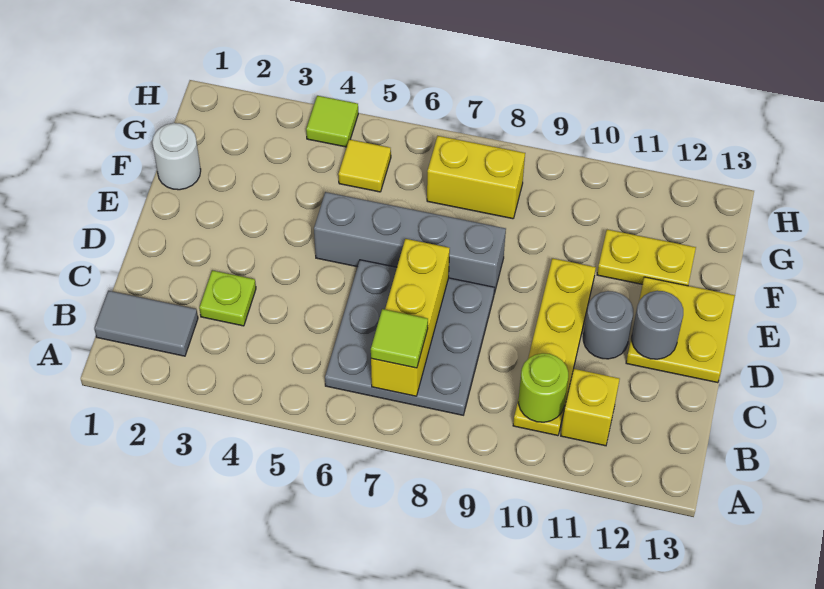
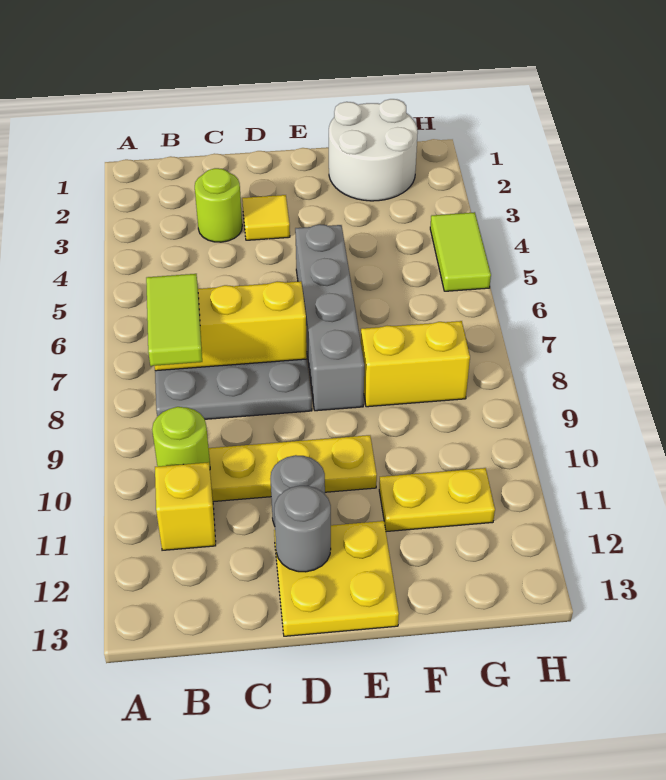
grey 1x2 tile [94,291,198,356] -> none
lime 1x1 tile [371,309,428,368] -> lime 1x2 tile [146,274,202,366]
lime 1x1 plate [199,270,256,326] -> lime 1x1 round brick [195,168,242,242]
white 1x1 round brick [152,123,201,190] -> white 2x2 round brick [329,99,418,201]
yellow 1x2 plate [597,230,696,286] -> yellow 1x2 plate turned to [379,468,495,532]
yellow 1x1 tile [338,139,391,192] -> yellow 1x1 tile moved to [242,195,290,240]
yellow 1x2 brick [427,136,525,219] -> yellow 1x2 brick turned to [361,321,470,407]
lime 1x1 tile [306,96,358,147] -> lime 1x2 tile [430,212,491,291]

